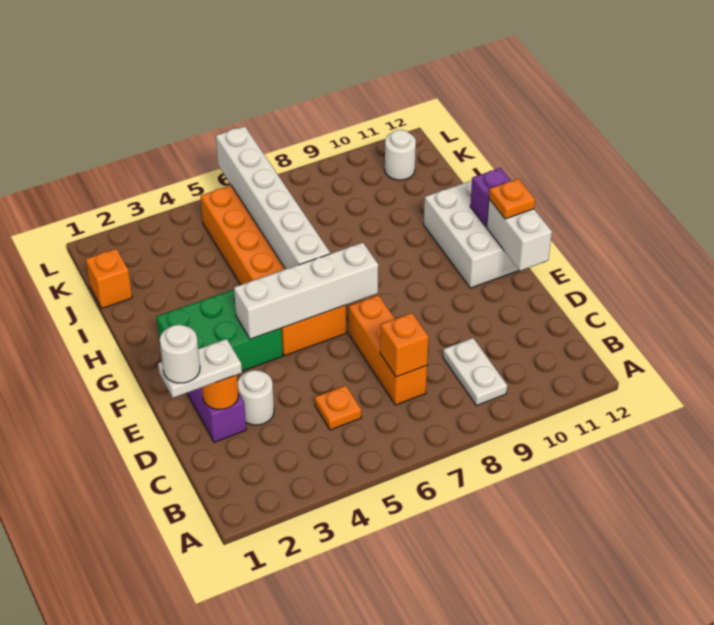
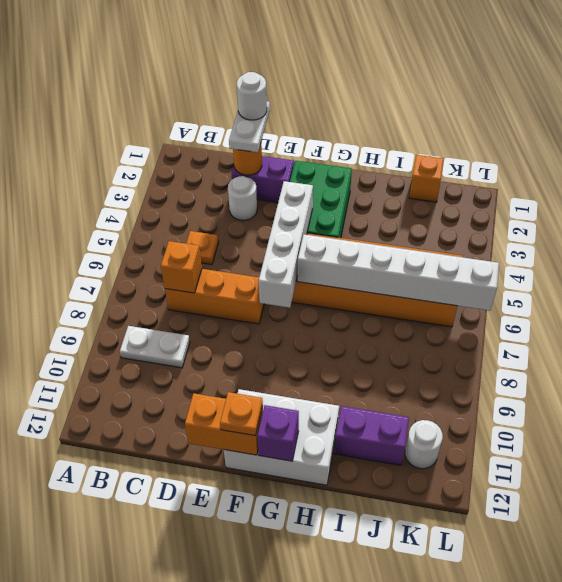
white 1x2 brick [487,199,552,271] -> orange 1x2 brick [185,393,263,455]
none -> purple 1x2 brick [334,406,409,465]

